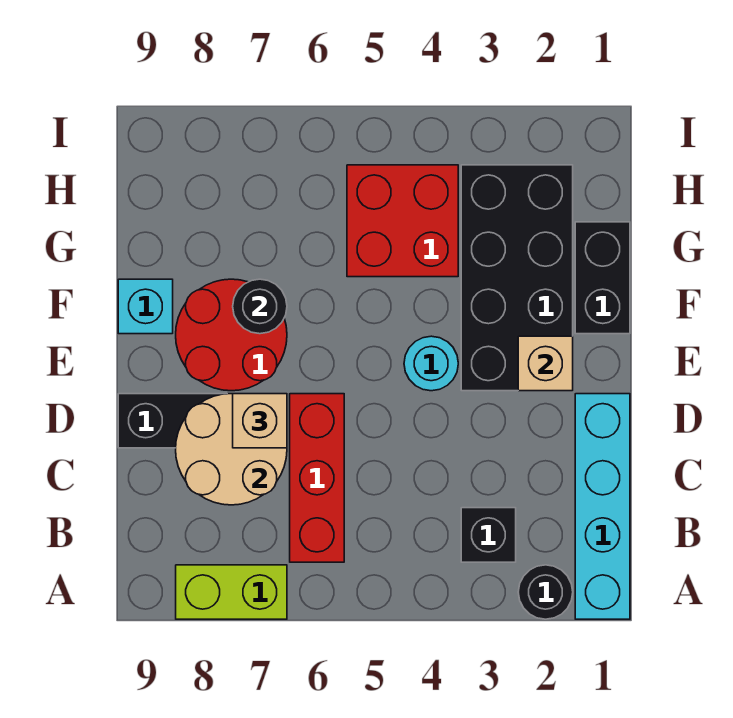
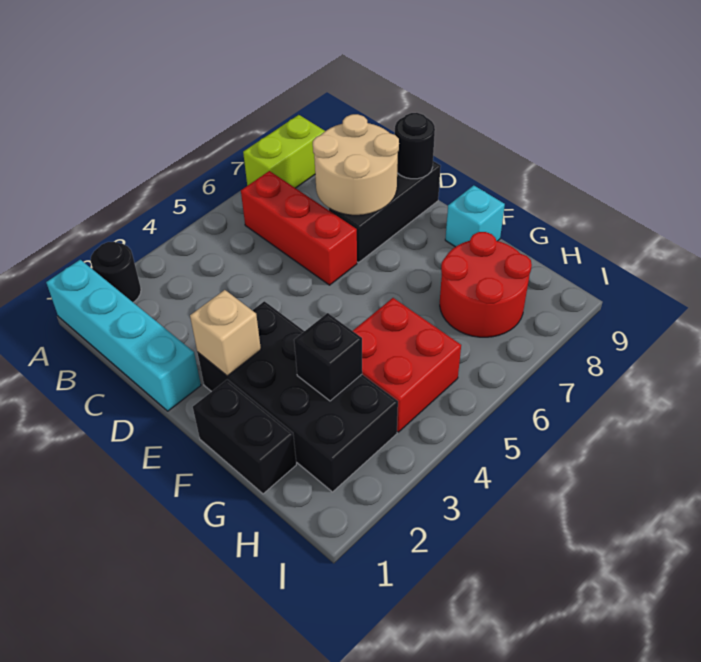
black 1x1 brick [461,508,516,562] -> black 1x1 brick moved to [294,313,362,401]
tan 1x1 brick [233,394,287,448] -> none
cyan 1x1 round brick [404,336,458,391] -> none
red 2x2 round brick [176,279,287,391] -> red 2x2 round brick moved to [440,232,532,337]
black 1x1 round brick [233,279,287,334] -> black 1x1 round brick moved to [395,113,435,179]

